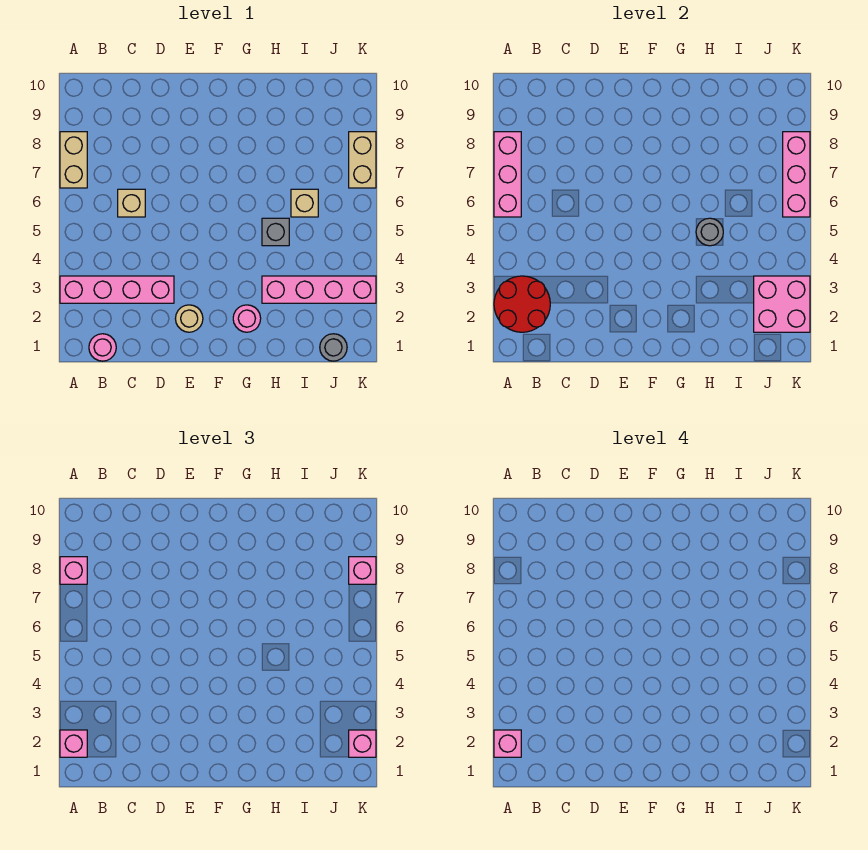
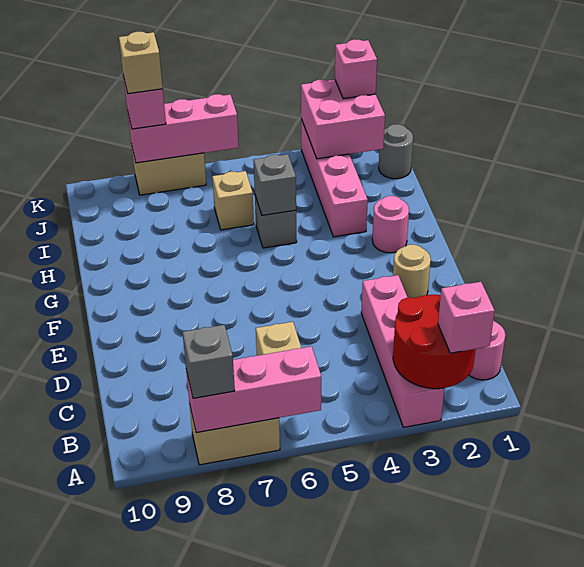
pink 1x1 brick [494,730,521,757] -> none
pink 1x1 brick [60,557,87,584] -> grey 1x1 brick [183,325,235,398]
grey 1x1 round brick [696,218,723,246] -> grey 1x1 brick [253,154,296,215]
none -> tan 1x1 brick [119,32,163,94]

